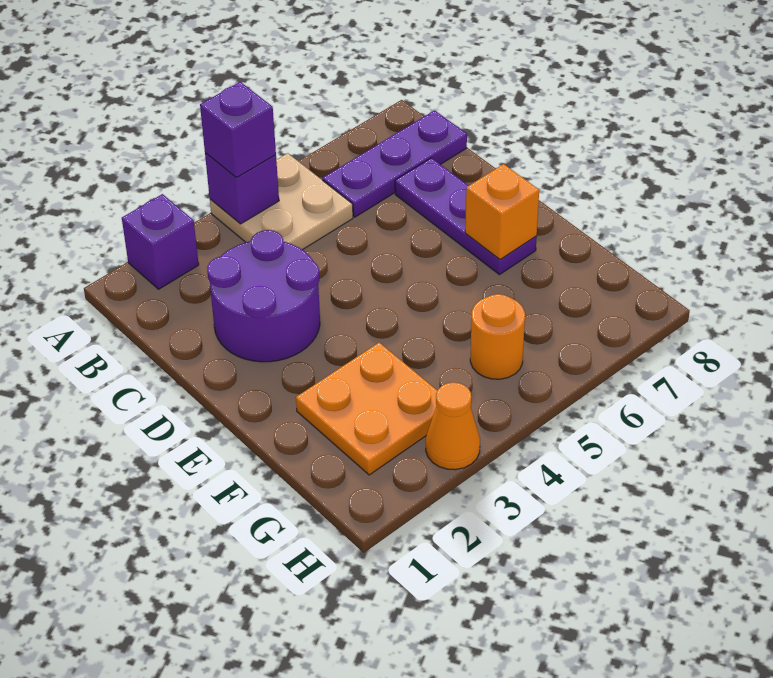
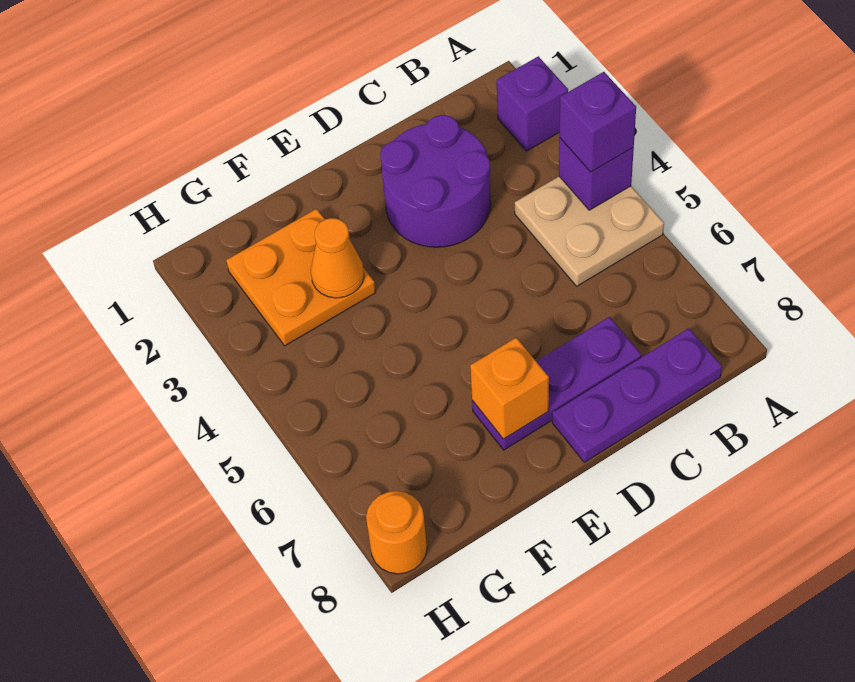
purple 1x3 plate [322,110,467,217] -> purple 1x3 plate turned to [552,328,722,462]
orange 1x1 round brick [470,294,525,379] -> orange 1x1 round brick moved to [366,491,427,574]
orange 1x1 cone [426,382,480,470] -> orange 1x1 cone moved to [311,218,364,298]

